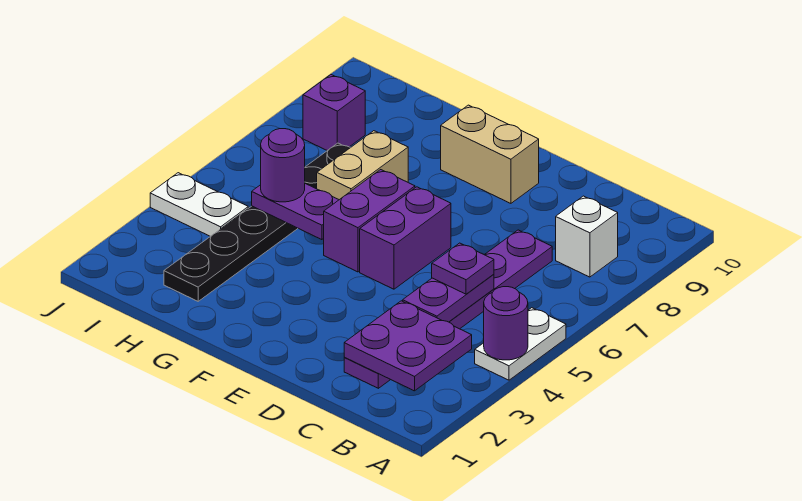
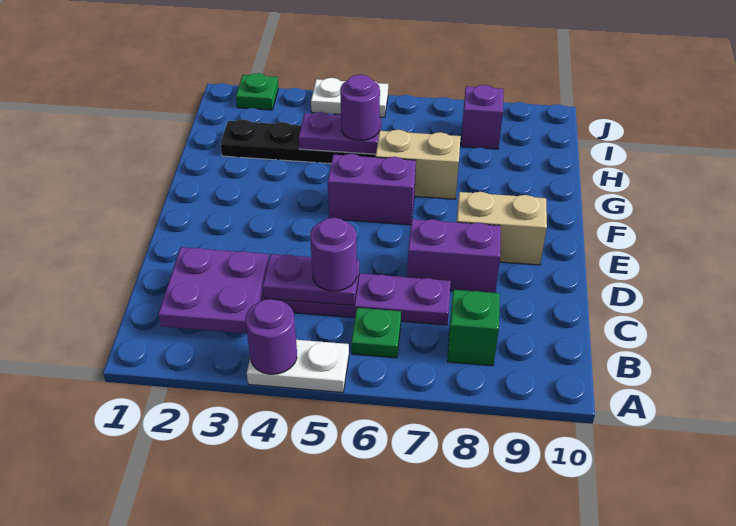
none -> green 1x1 plate [351,308,401,358]
white 1x1 brick [556,196,618,277] -> green 1x1 brick [447,290,500,366]
purple 1x1 plate [432,243,494,294] -> purple 1x1 round brick [310,218,357,291]
purple 1x2 brick [360,187,451,289] -> purple 1x2 brick moved to [407,219,501,293]
tan 1x2 brick [441,105,539,203] -> tan 1x2 brick turned to [456,192,547,265]
purple 1x2 plate [252,184,339,240] -> purple 1x2 plate turned to [299,112,381,154]
white 1x2 plate [150,173,248,236] -> white 1x2 plate turned to [311,78,388,117]
none -> green 1x1 plate [236,73,278,110]

